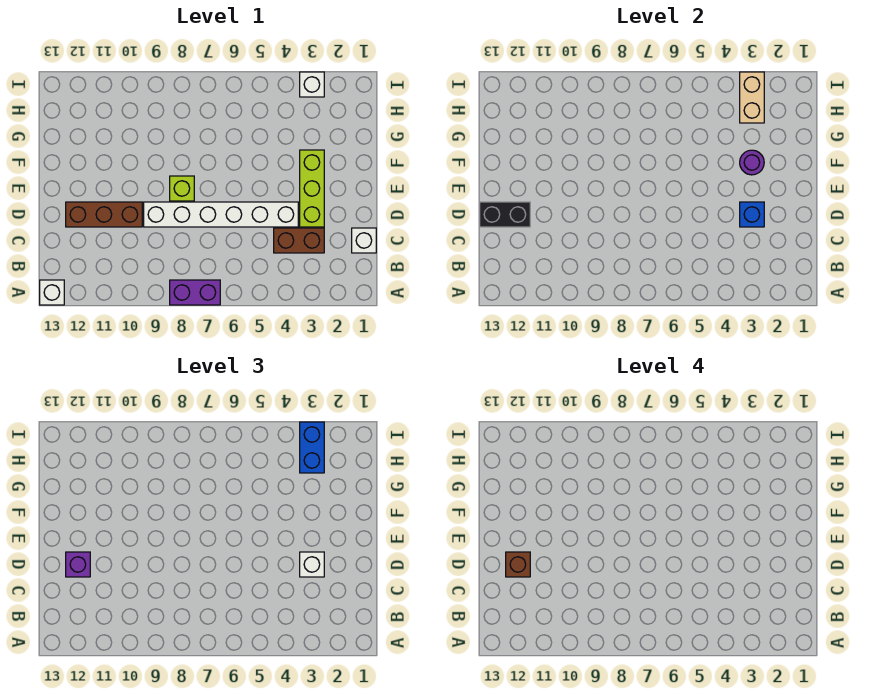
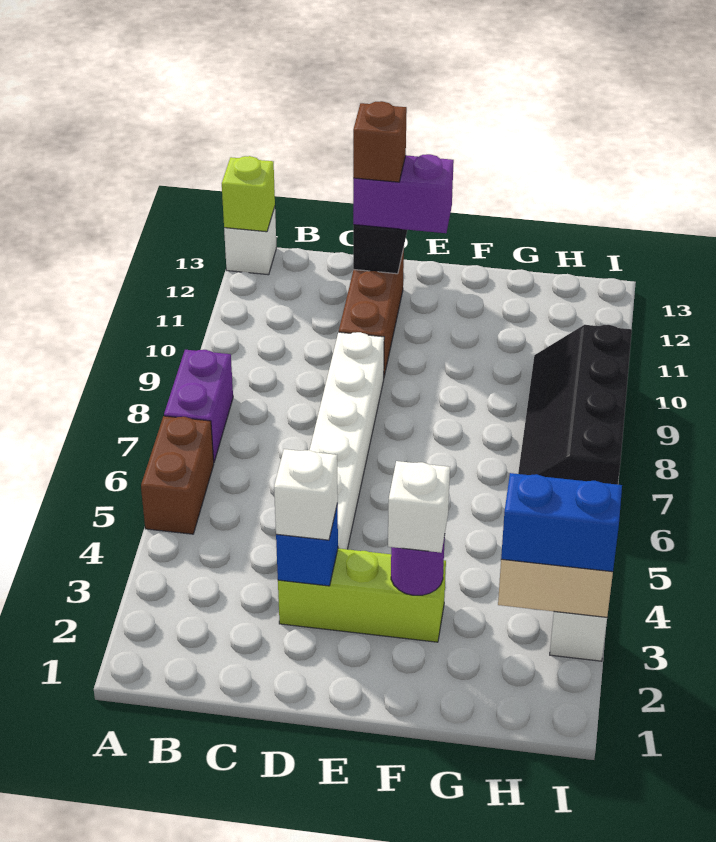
white 1x1 brick [352,228,376,253] -> white 1x1 brick moved to [388,461,450,553]
brown 1x2 brick [274,228,324,253] -> brown 1x2 brick moved to [141,416,214,534]
purple 1x1 brick [66,552,90,577] -> purple 1x2 brick [353,154,454,233]
lime 1x1 brick [170,176,194,201] -> lime 1x1 brick moved to [222,156,275,232]
none -> black 2x4 slope [518,325,632,485]

